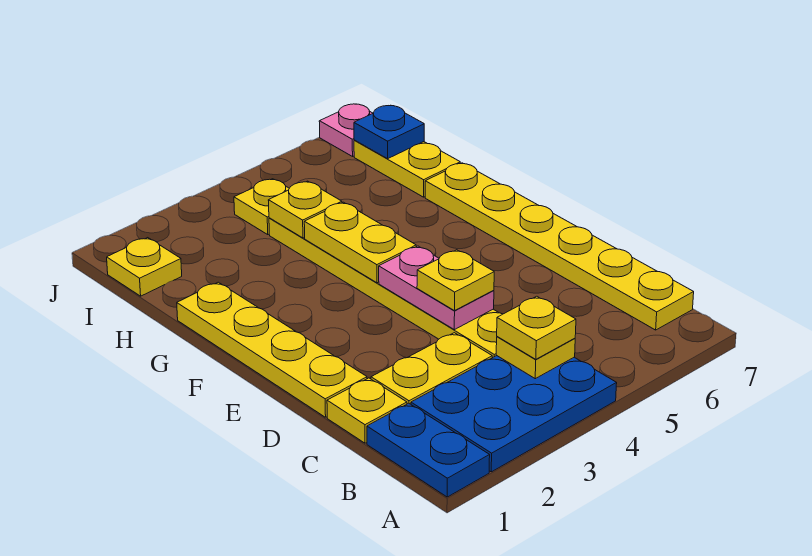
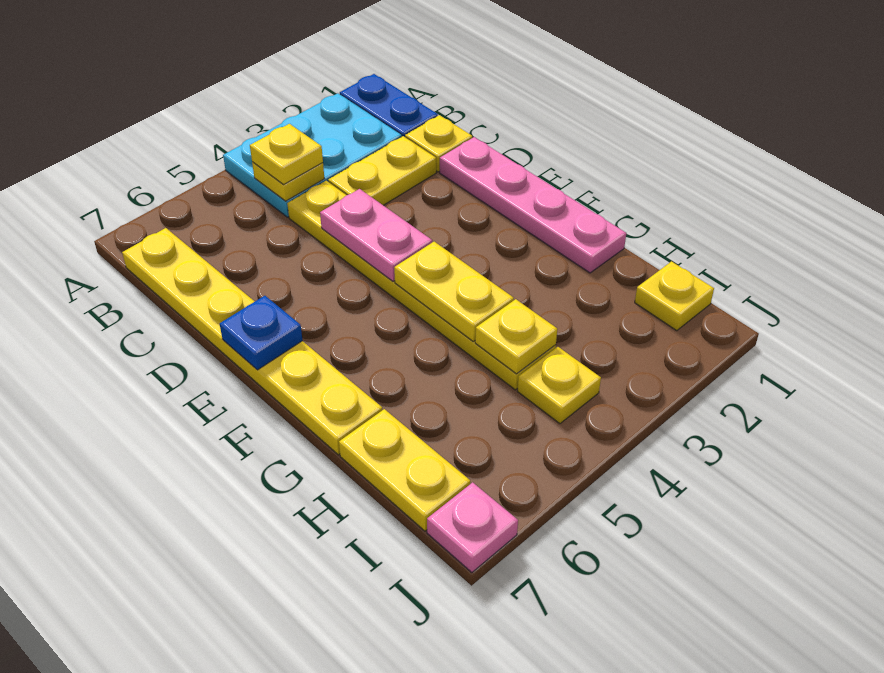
blue 2x3 plate [411,356,617,472] -> cyan 2x3 plate [223,93,402,217]
yellow 1x4 plate [177,282,367,417] -> pink 1x4 plate [440,137,626,273]
yellow 1x1 plate [417,250,494,311] -> none
blue 1x1 plate [354,105,424,159] -> blue 1x1 plate moved to [220,296,303,370]

